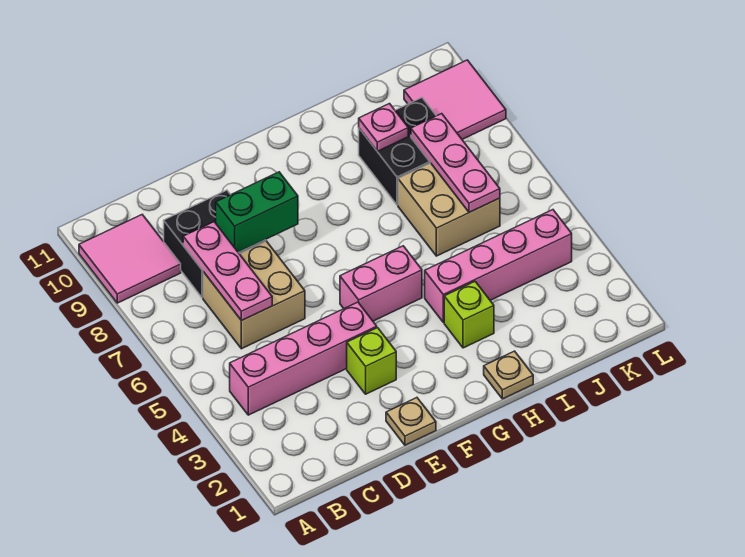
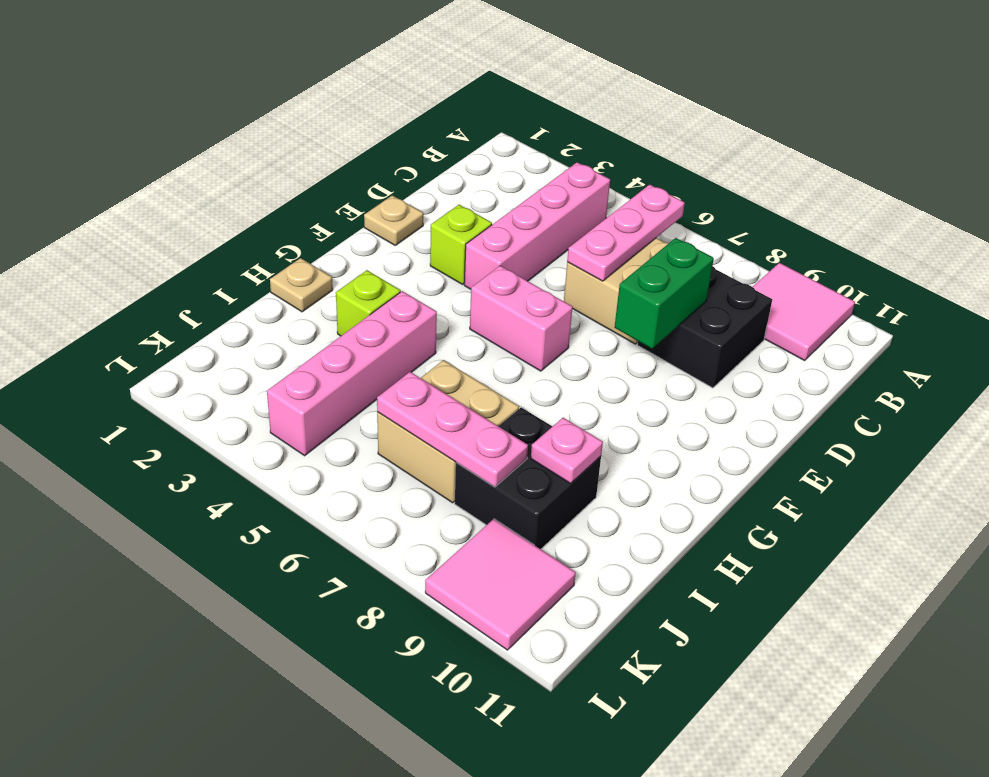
pink 1x3 plate [183,222,272,321] -> pink 1x3 plate turned to [567,185,685,281]
pink 1x2 brick [340,246,422,321] -> pink 1x2 brick turned to [470,266,572,371]

